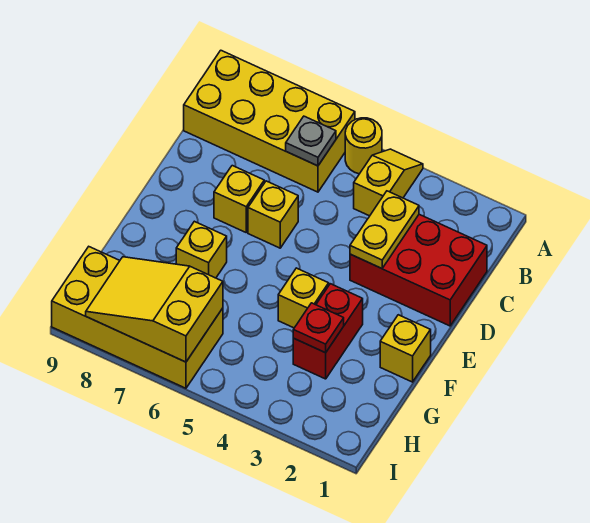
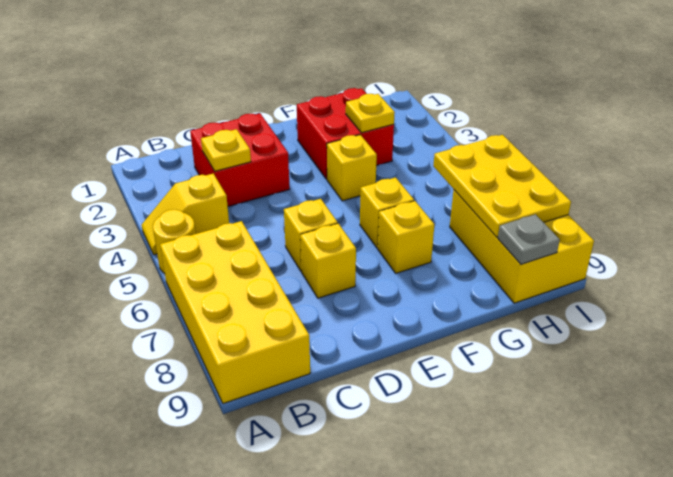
grey 1x1 plate [286,116,336,166] -> grey 1x1 plate moved to [498,214,560,264]
red 2x3 brick [350,214,487,326] -> red 2x2 brick [190,114,290,206]
yellow 1x2 plate [350,191,419,269] -> yellow 1x1 plate [201,129,251,171]
yellow 1x1 brick [380,315,431,382] -> yellow 1x1 brick moved to [360,177,414,248]
red 1x2 brick [293,284,363,379] -> red 2x2 brick [297,88,394,179]
red 1x1 plate [293,303,344,353] -> yellow 1x1 plate [346,94,395,133]
yellow 2x4 brick [52,247,223,388] -> yellow 2x3 brick [450,190,594,303]
yellow 2x3 slope [86,257,223,362] -> yellow 2x3 plate [433,135,571,237]

